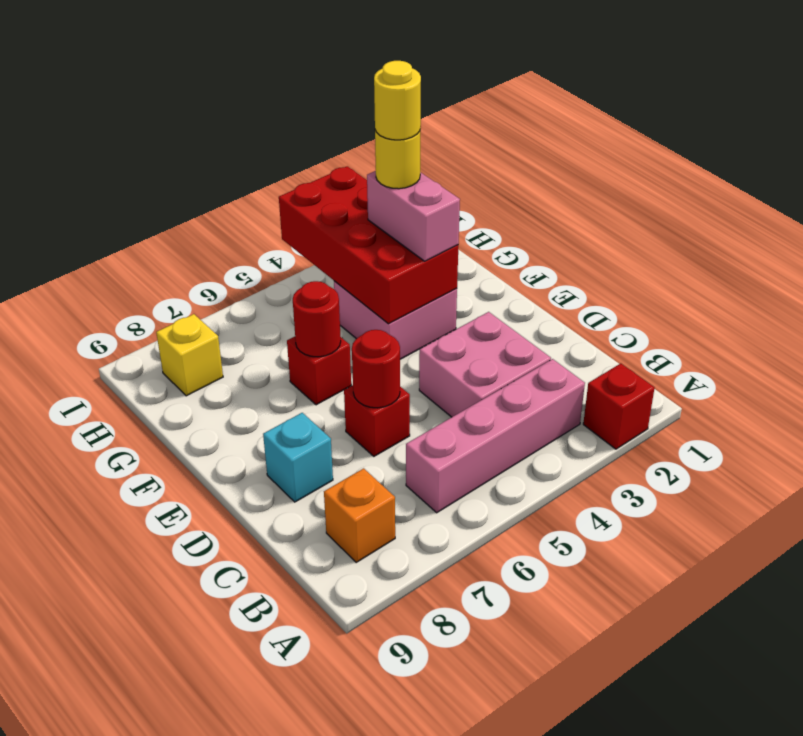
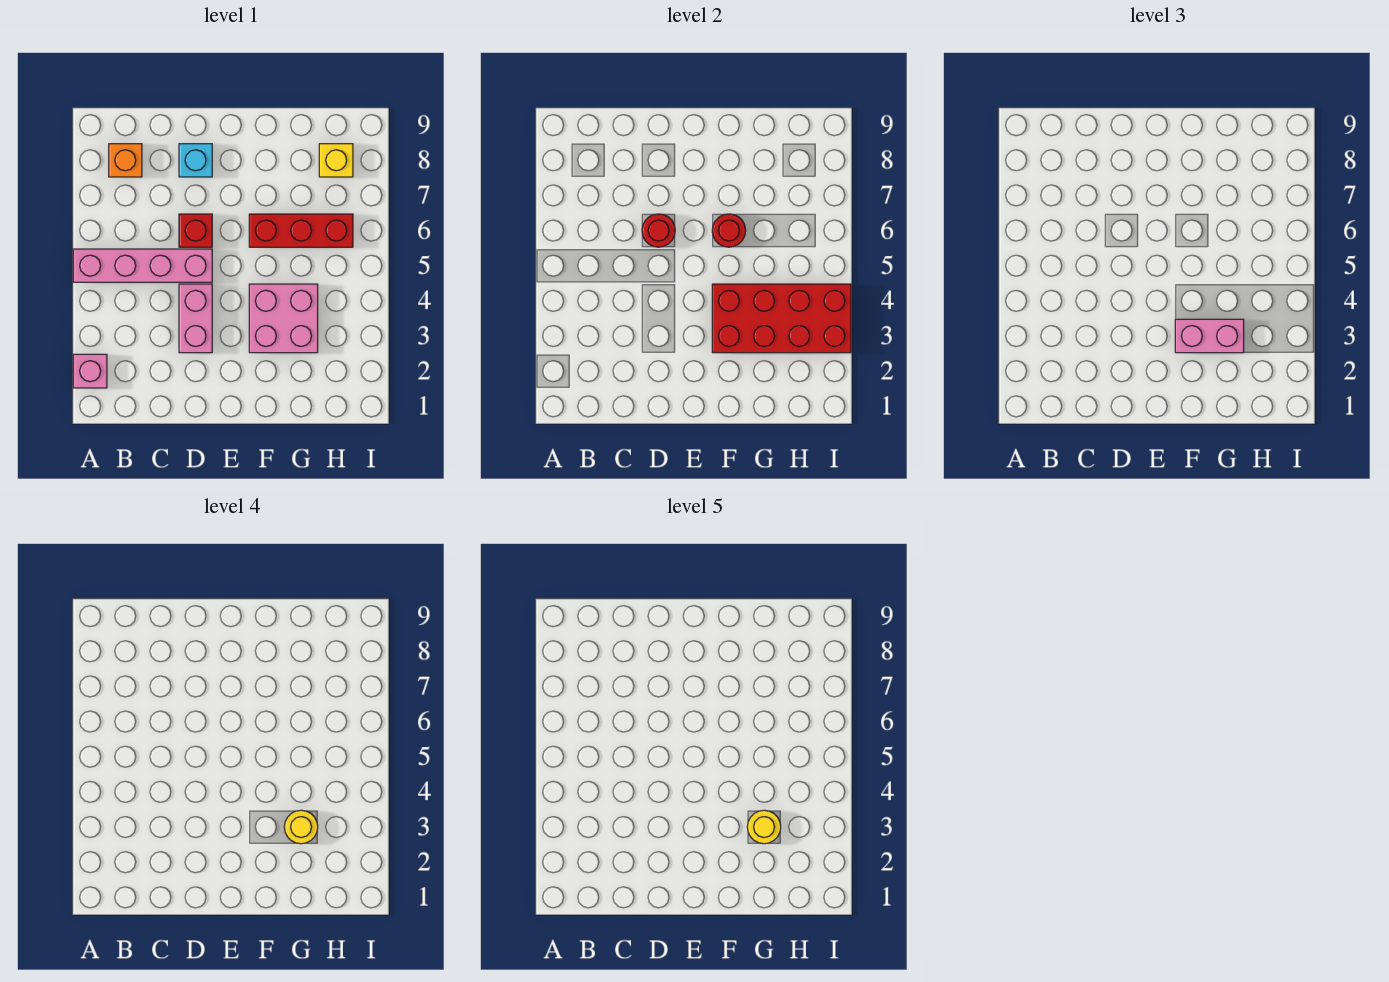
red 1x1 brick [583,364,654,449] -> pink 1x1 brick [73,354,107,388]
pink 1x4 brick [406,359,585,513] -> pink 1x4 brick turned to [73,249,212,282]
pink 2x2 brick [419,312,551,417] -> pink 1x2 brick [179,284,212,353]
red 1x1 brick [287,337,351,405] -> red 1x3 brick [249,214,353,247]

